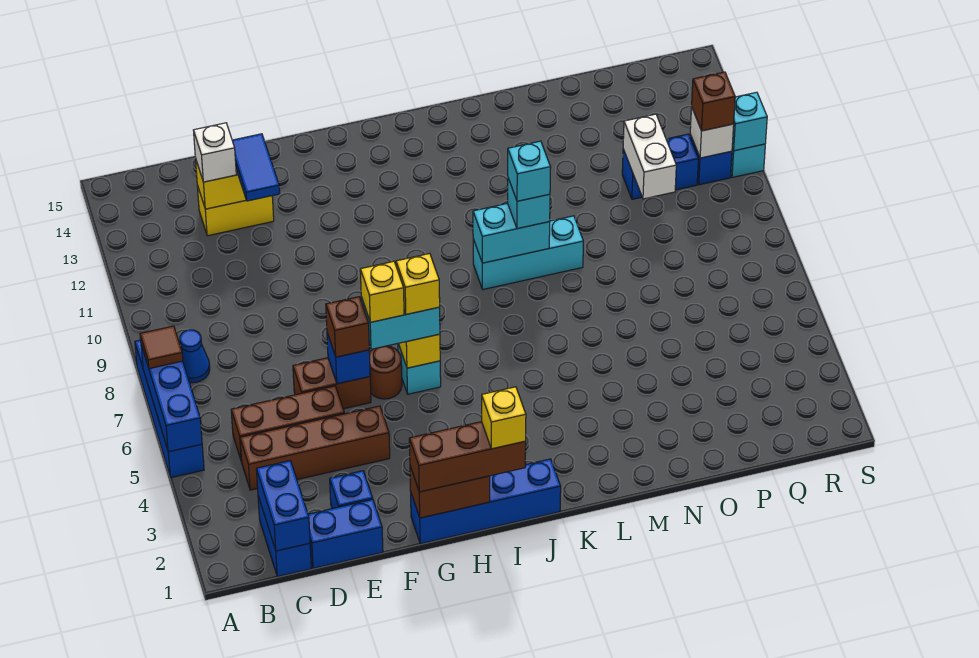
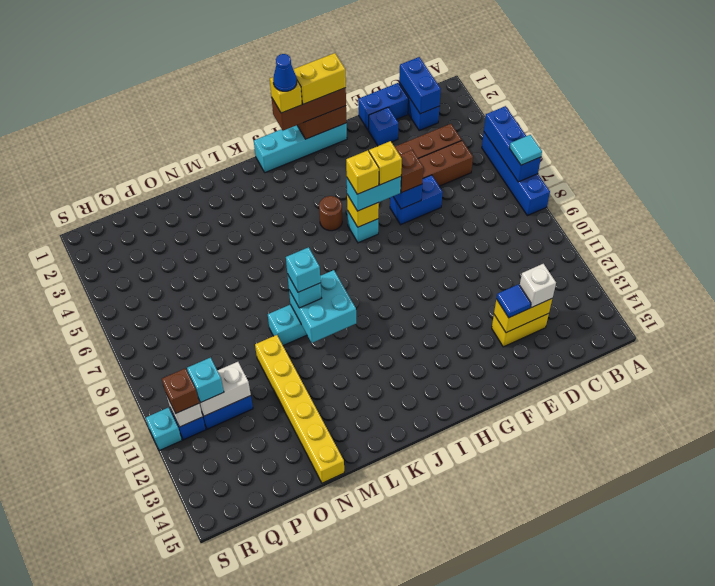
brown 1x1 tile [140,326,183,369] -> cyan 1x1 tile [510,135,542,165]
blue 1x1 cone [180,330,210,383] -> blue 1x1 cone moved to [273,54,297,91]
brown 1x2 brick [293,358,371,409] -> blue 1x2 brick [390,175,443,225]
blue 1x2 tile [232,134,280,201] -> blue 1x1 tile [496,284,531,318]
blue 1x4 brick [411,459,561,544] -> cyan 1x4 brick [254,123,347,173]
none -> yellow 1x2 brick [293,53,346,104]
brown 1x1 round brick [369,346,402,399] -> brown 1x1 round brick moved to [319,196,342,231]
cyan 1x2 brick [473,203,550,263] -> cyan 2x2 brick [289,270,356,343]
none -> yellow 1x6 brick [255,335,344,483]
white 1x2 brick [623,114,676,199] -> white 1x2 brick turned to [198,362,251,416]
cyan 1x1 brick [732,92,767,151] -> cyan 1x1 brick moved to [187,358,224,403]

